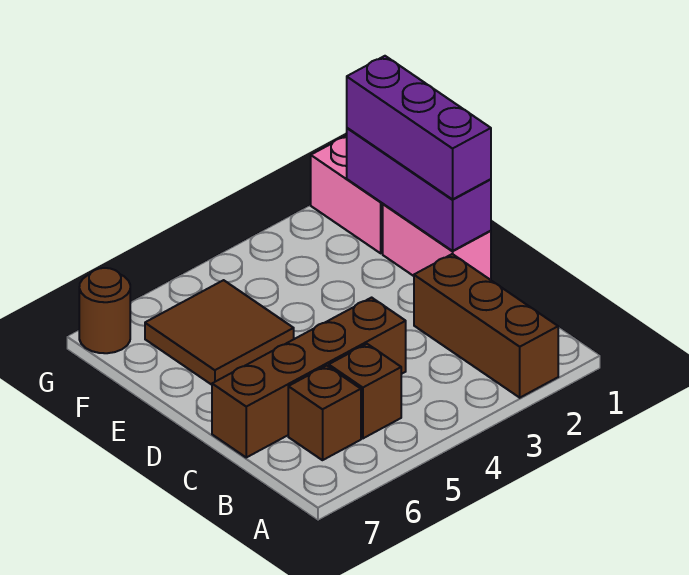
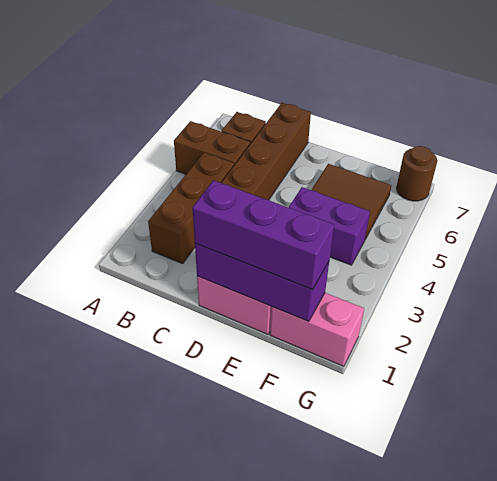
brown 1x3 brick [414,254,558,398] -> brown 1x3 brick turned to [148,153,234,264]
brown 1x1 brick [329,344,401,438] -> brown 1x2 brick [174,121,250,174]
none -> purple 1x2 brick [289,187,370,265]

